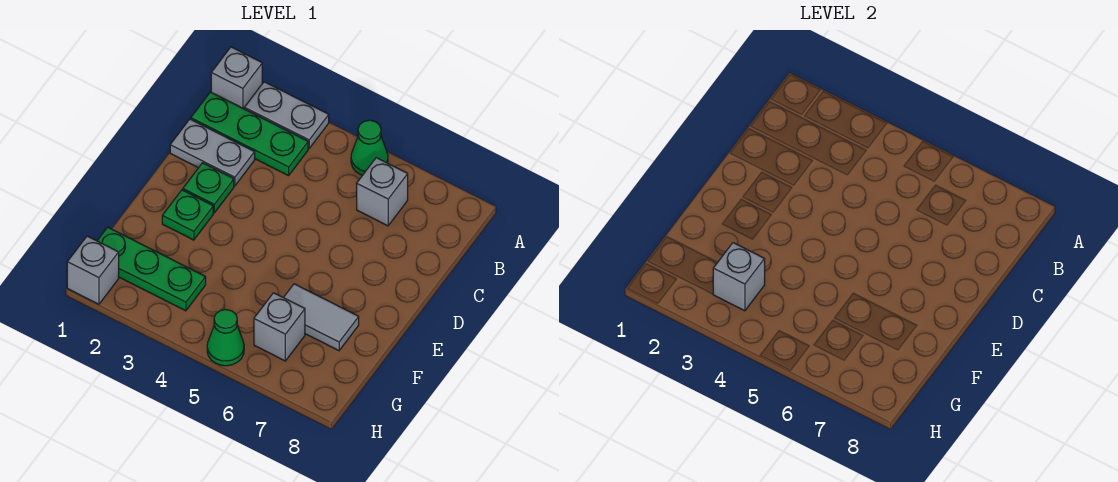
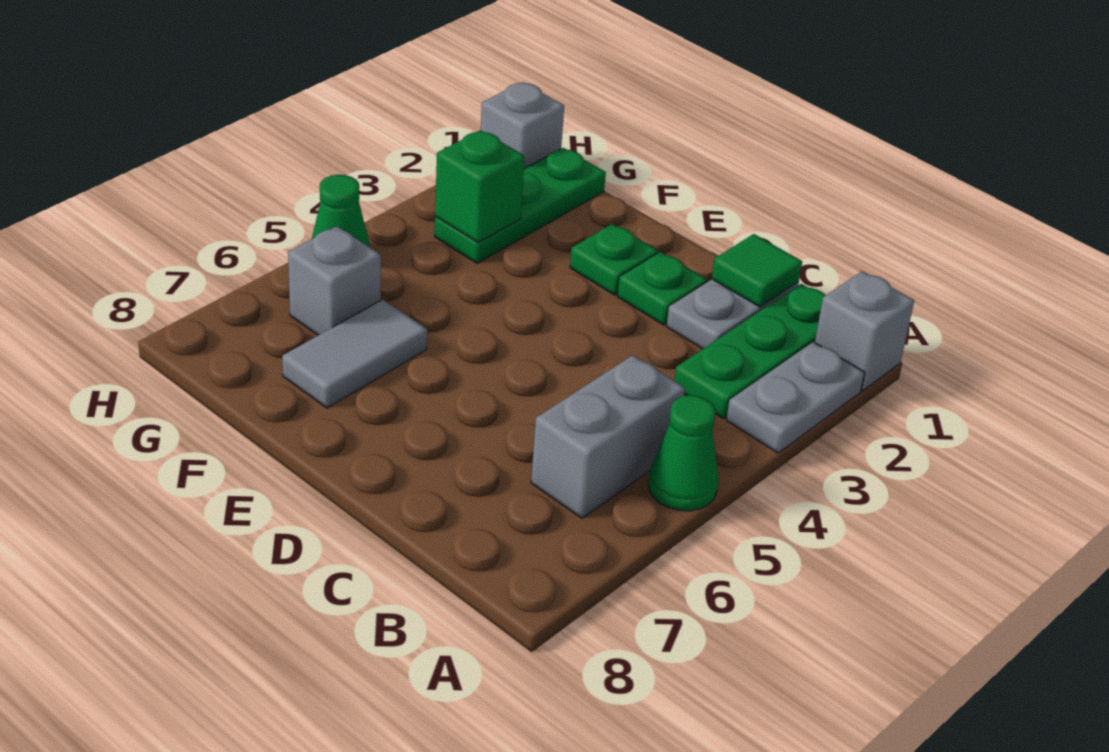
grey 1x1 brick [357,158,408,226] -> grey 1x2 brick [531,355,685,518]
none -> green 1x1 tile [712,234,802,307]
grey 1x1 brick [713,243,765,311] -> green 1x1 brick [435,130,525,243]

